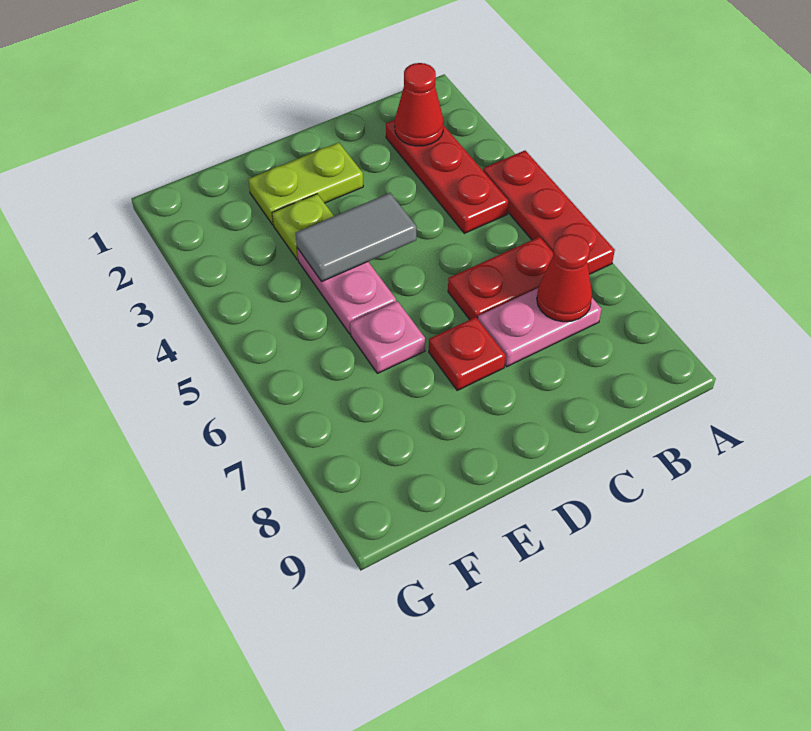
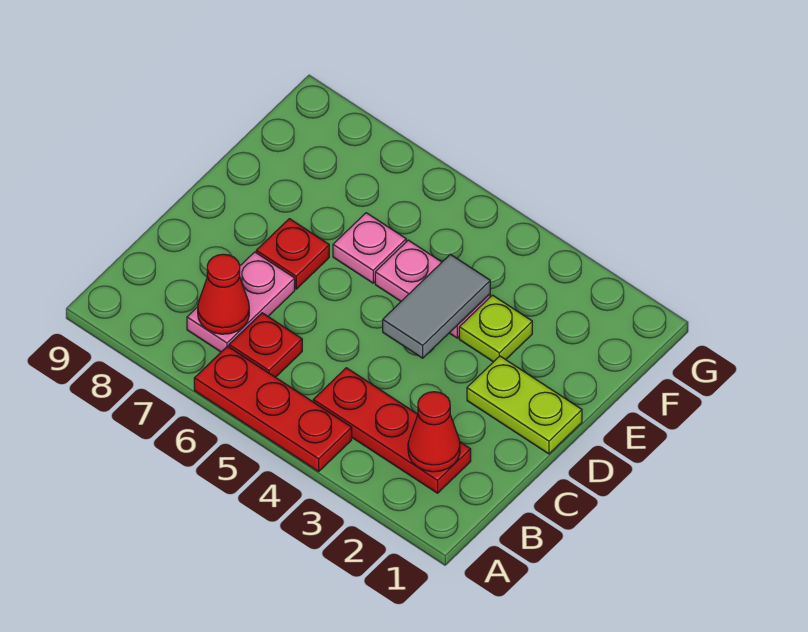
red 1x2 plate [448,237,553,320] -> red 1x1 plate [229,313,302,377]
lime 1x2 plate [248,142,363,225] -> lime 1x2 plate turned to [467,356,582,454]

